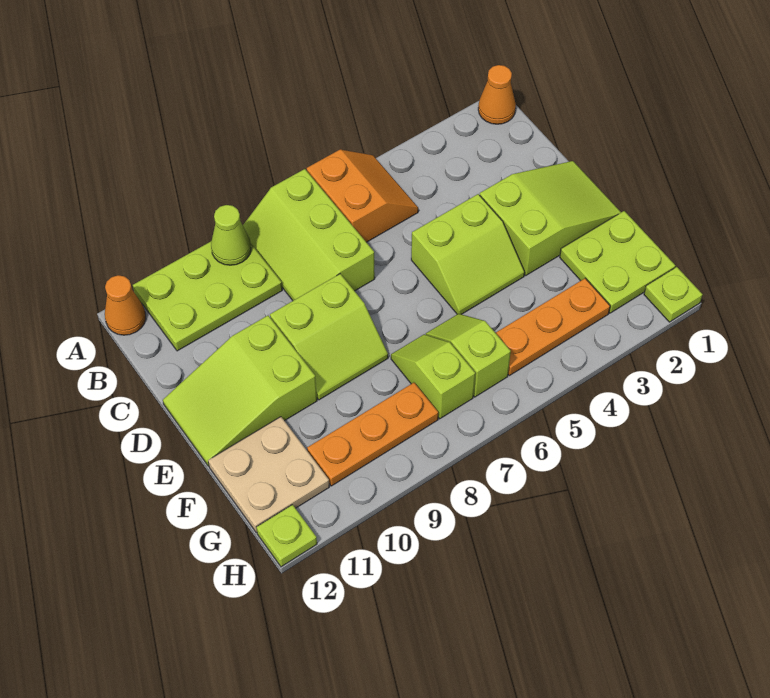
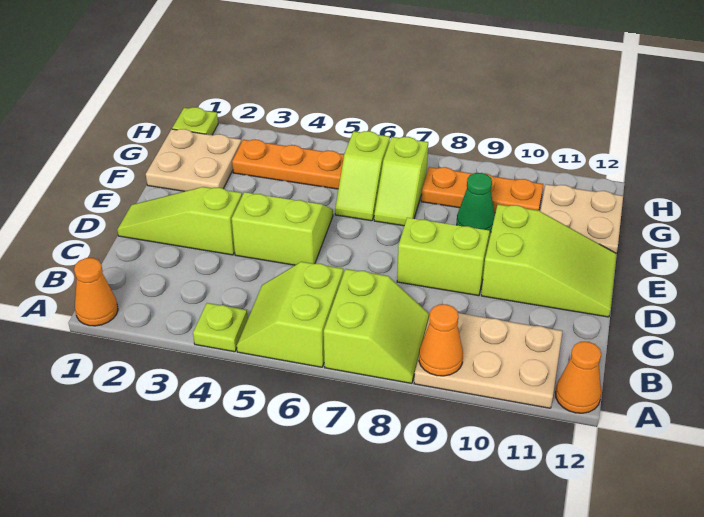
orange 2x2 slope [307,150,418,242] -> lime 2x2 slope [237,262,343,367]
lime 2x3 slope [243,169,375,300] -> lime 2x2 slope [324,269,429,383]
lime 2x3 plate [133,242,282,351] -> tan 2x3 plate [414,309,562,408]
lime 1x1 cone [211,205,251,265] -> orange 1x1 cone [419,304,463,376]
lime 2x3 slope [480,161,621,275] -> lime 1x3 slope [117,187,242,255]
lime 2x2 plate [560,211,675,313] -> tan 2x2 plate [146,129,242,191]
none -> green 1x1 cone [457,173,495,232]
lime 1x1 plate [256,505,317,567] -> lime 1x1 plate moved to [193,303,248,352]

